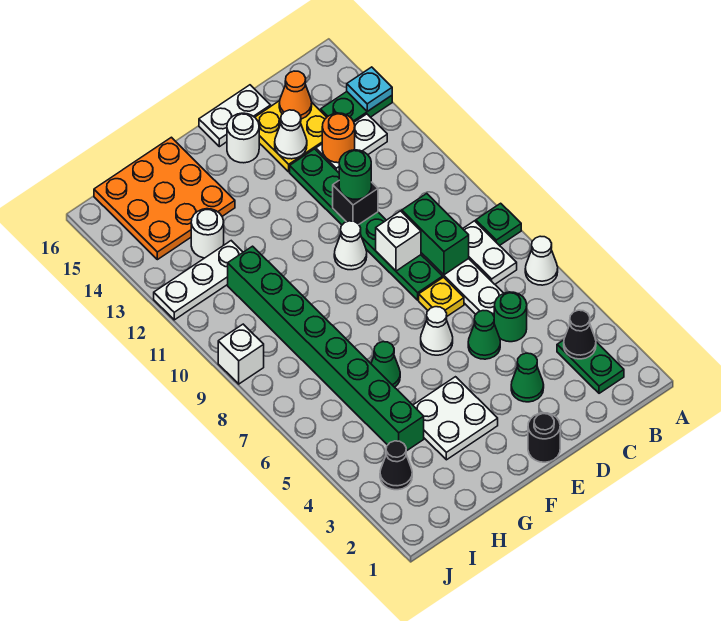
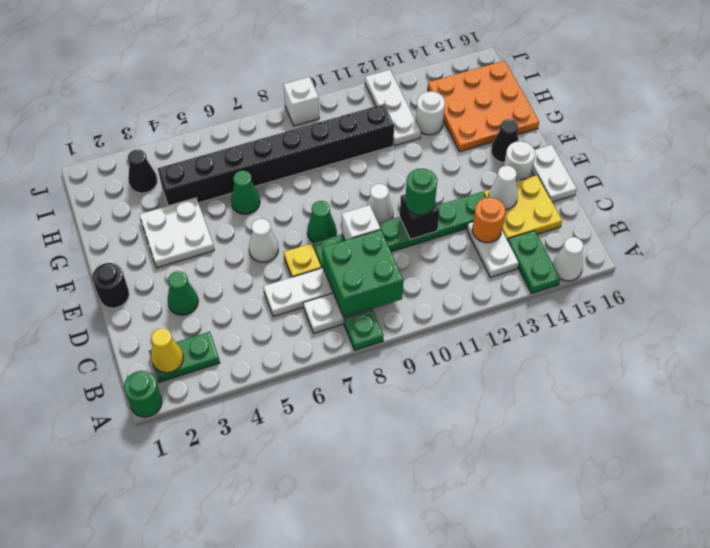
white 1x1 cone [525,236,558,285] -> white 1x1 cone moved to [553,237,583,281]
cyan 1x1 plate [347,67,392,111] -> none
none -> yellow 1x1 cone [151,328,183,373]
black 1x1 cone [564,310,596,359] -> black 1x1 cone moved to [491,119,518,163]
green 1x1 round brick [494,292,527,342] -> green 1x1 round brick moved to [124,371,162,417]
green 1x2 brick [402,194,469,275] -> green 2x2 brick [322,230,403,318]
orange 1x1 cone [279,71,312,119] -> none
green 1x1 cone [468,311,500,359] -> green 1x1 cone moved to [307,201,336,243]
green 1x8 brick [228,246,424,451] -> black 1x8 brick [158,104,394,206]

